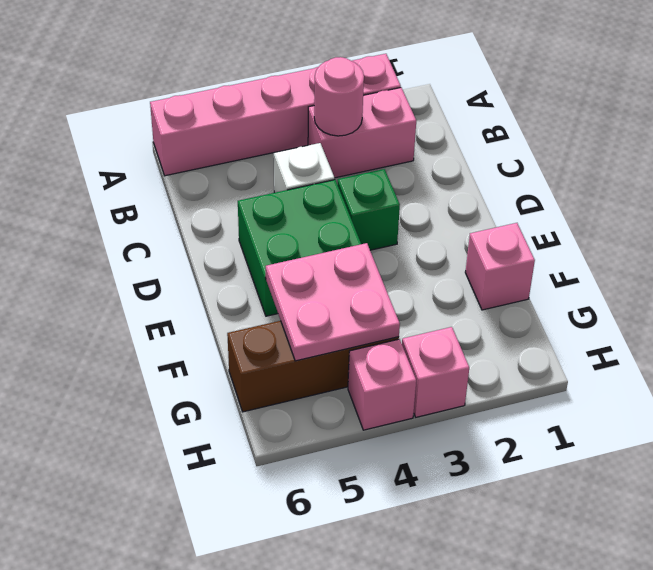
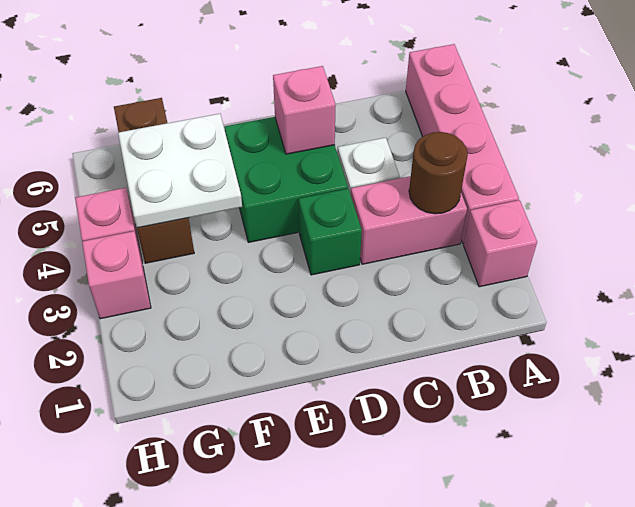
pink 1x2 brick [308,88,416,178] -> pink 1x2 brick turned to [351,176,467,264]
pink 1x1 round brick [314,57,364,136] -> brown 1x1 round brick [409,132,468,214]
pink 1x1 brick [465,223,535,310] -> pink 1x1 brick moved to [273,66,336,154]
pink 2x2 plate [266,243,400,361] -> white 2x2 plate [118,114,242,228]

